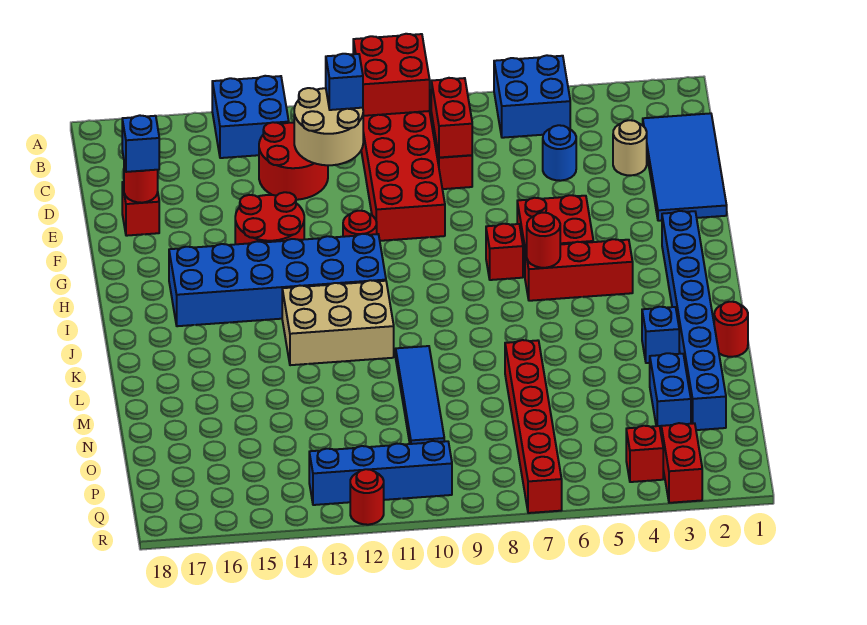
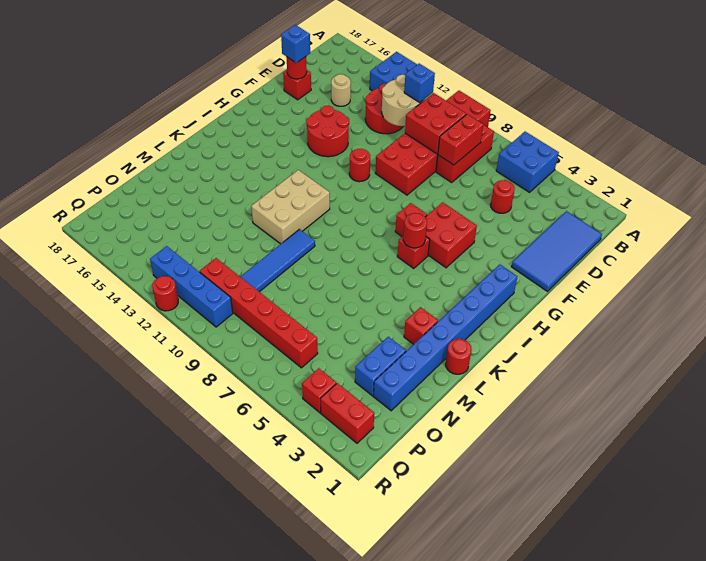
red 2x2 brick [353,34,430,116] -> red 2x2 brick moved to [405,93,466,154]
tan 1x1 round brick [613,120,647,175] -> tan 1x1 round brick moved to [331,74,351,106]
blue 1x1 round brick [543,125,576,181] -> red 1x1 round brick [491,180,515,213]
blue 2x6 brick [169,234,386,326] -> none
red 1x3 brick [525,239,633,301] -> red 1x1 brick [397,237,430,268]
tan 2x3 brick [282,280,394,365] -> tan 2x3 brick turned to [251,170,330,244]
blue 1x1 brick [642,307,679,363] -> red 1x1 brick [404,307,438,344]
red 1x6 brick [505,340,562,513] -> red 1x6 brick turned to [200,258,318,368]
red 1x2 brick [661,423,702,503] -> red 1x2 brick turned to [321,383,374,443]

